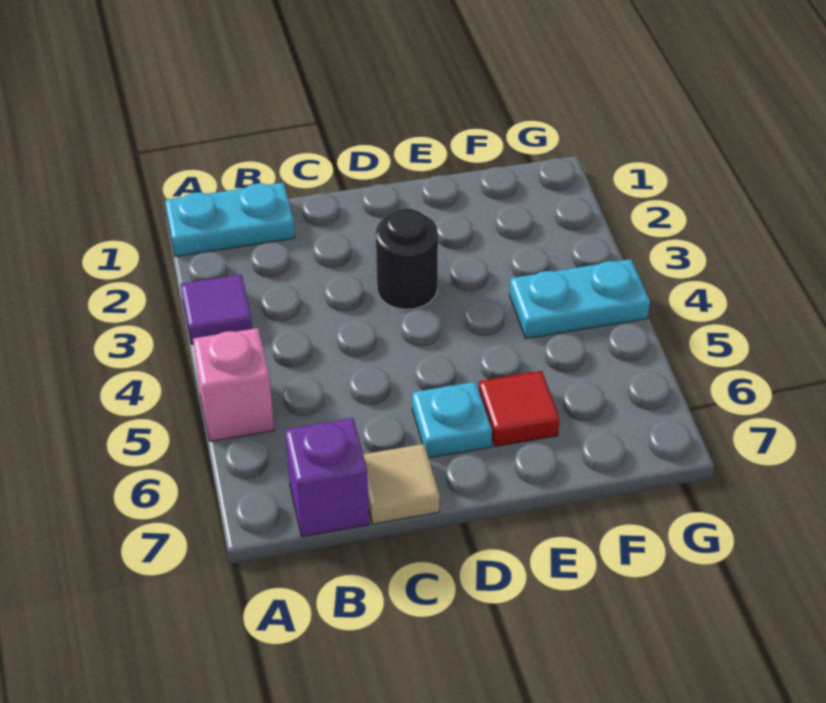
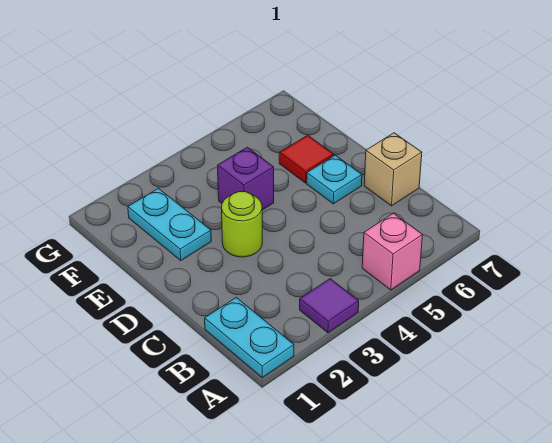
purple 1x1 brick [285,418,369,537] -> purple 1x1 brick moved to [218,147,274,210]
tan 1x1 tile [363,444,440,524] -> tan 1x1 brick [364,133,422,206]
black 1x1 round brick [376,209,438,309] -> lime 1x1 round brick [222,192,262,257]
cyan 1x2 plate [510,259,650,338] -> cyan 1x2 plate moved to [128,188,211,260]

